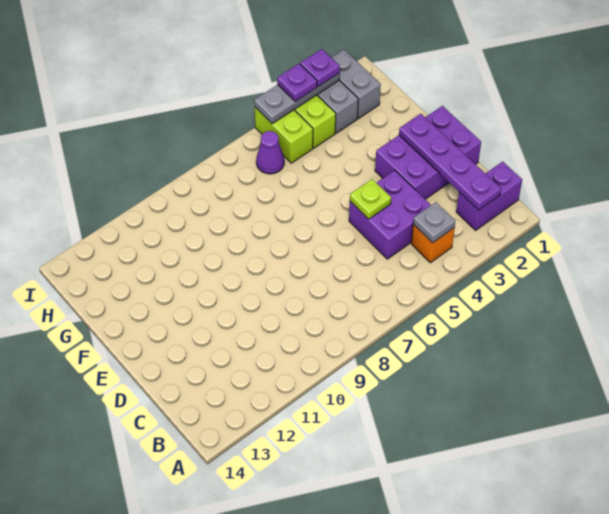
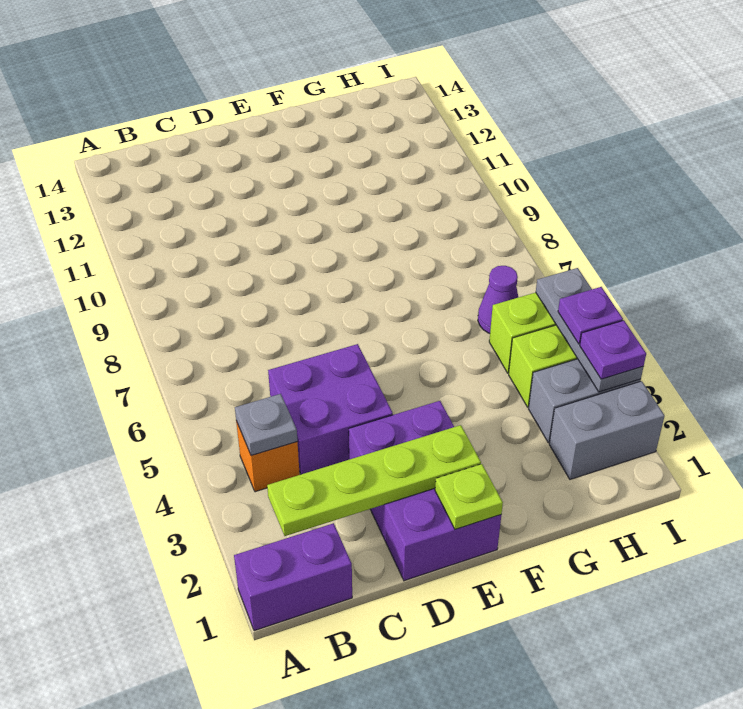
purple 1x2 brick [456,162,522,230] -> purple 1x2 brick turned to [234,523,352,631]
purple 1x4 plate [399,114,501,210] -> lime 1x4 plate [267,425,481,536]
lime 1x1 plate [350,179,391,219] -> lime 1x1 plate moved to [435,464,503,529]

